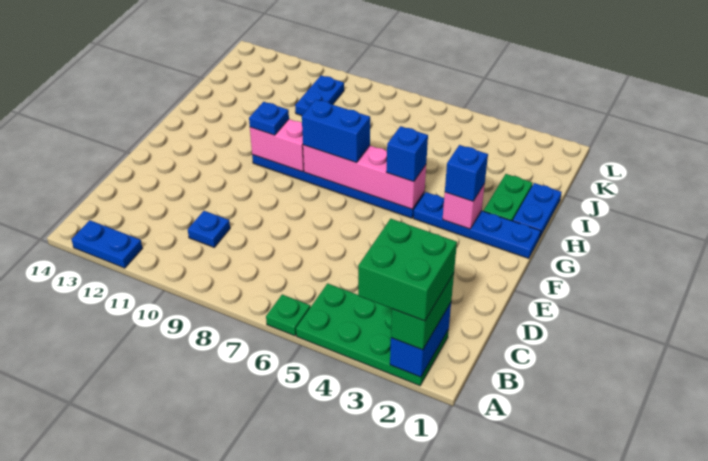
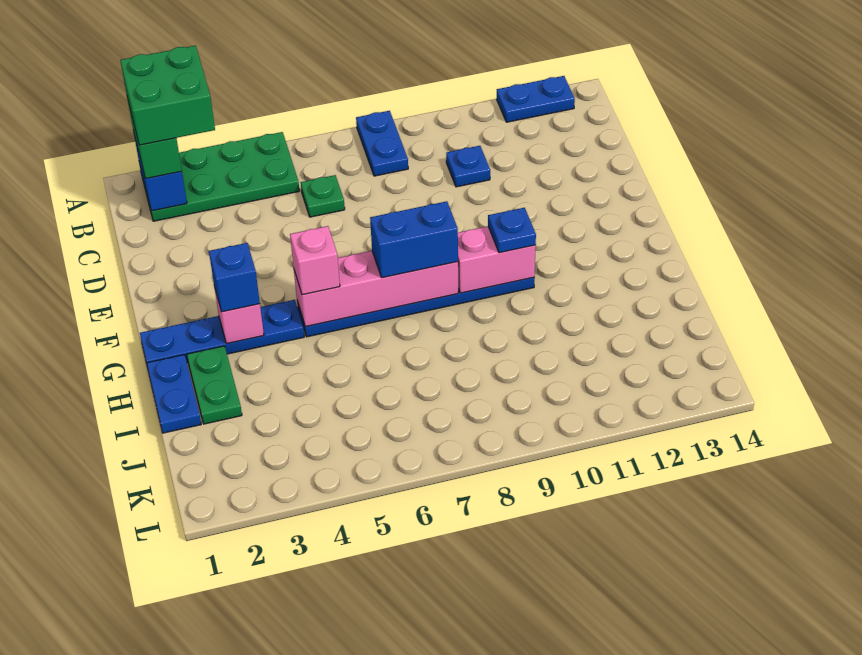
green 1x1 plate [266,295,310,336] -> green 1x1 plate moved to [301,175,345,217]
blue 1x1 brick [386,126,428,182] -> pink 1x1 brick [290,226,340,295]
blue 1x2 plate [295,75,344,116] -> blue 1x2 plate moved to [356,111,408,176]

